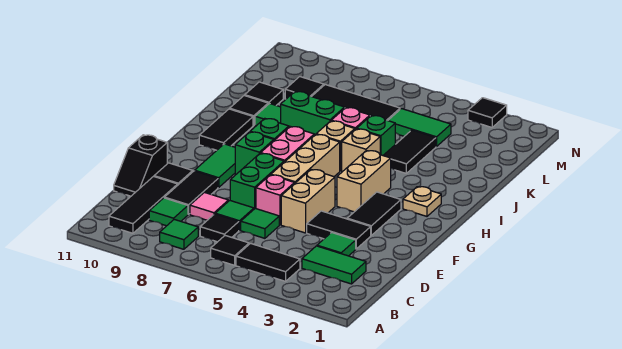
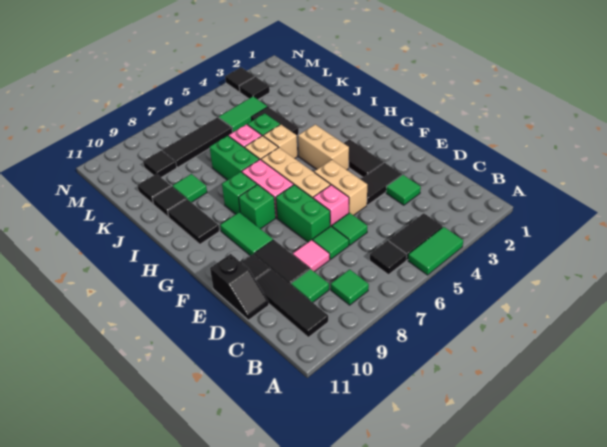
green 1x2 tile [302,246,366,284] -> green 1x2 tile moved to [408,227,463,275]
black 1x1 tile [200,214,239,242] -> black 1x1 tile moved to [239,77,270,99]
tan 1x1 plate [403,187,441,216] -> none
green 1x2 brick [281,92,345,135] -> green 1x2 brick turned to [210,136,259,180]

